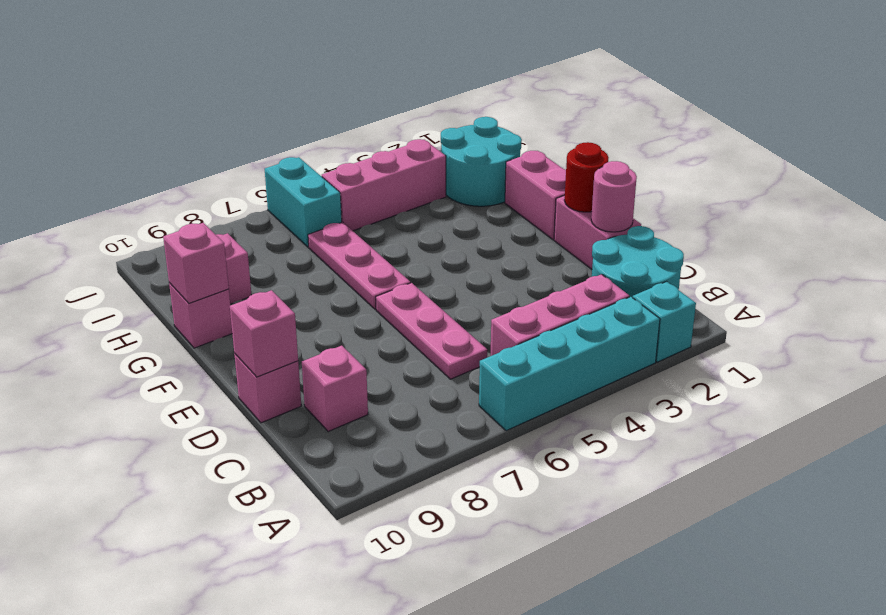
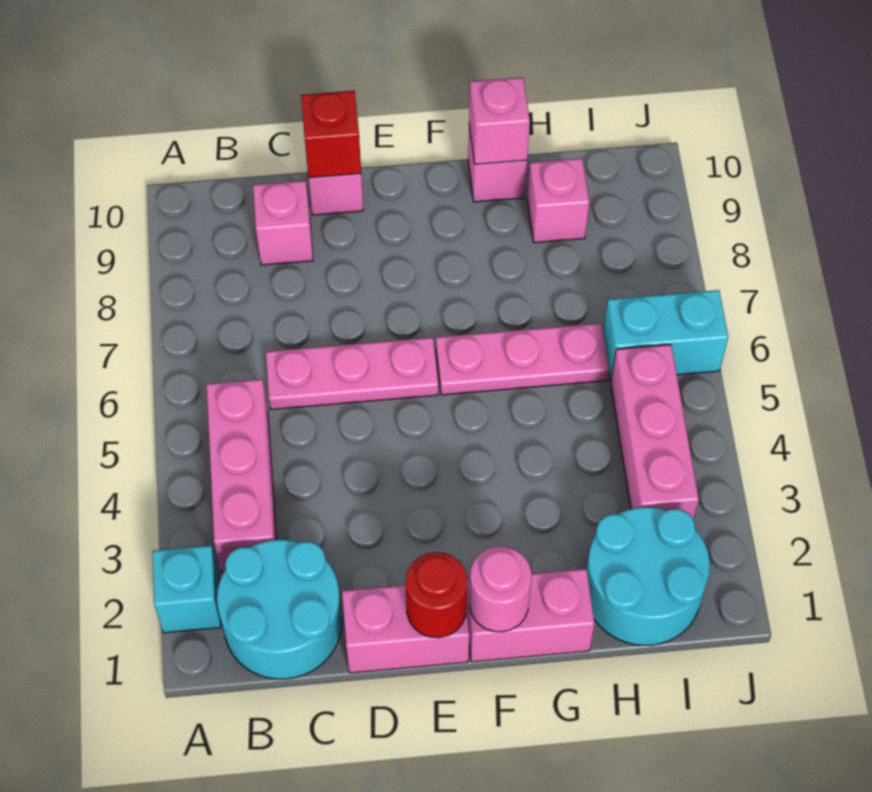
cyan 1x4 brick [479,297,660,431] -> none
pink 1x1 round brick [591,161,637,232] -> pink 1x1 round brick moved to [469,546,532,632]
pink 1x1 brick [230,290,298,377] -> red 1x1 brick [301,91,361,178]

